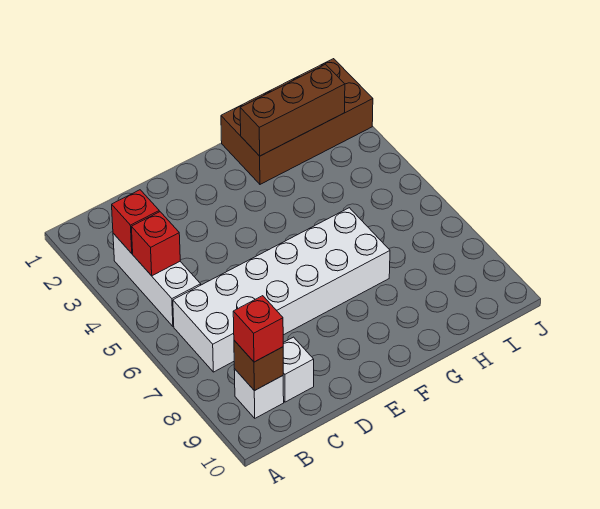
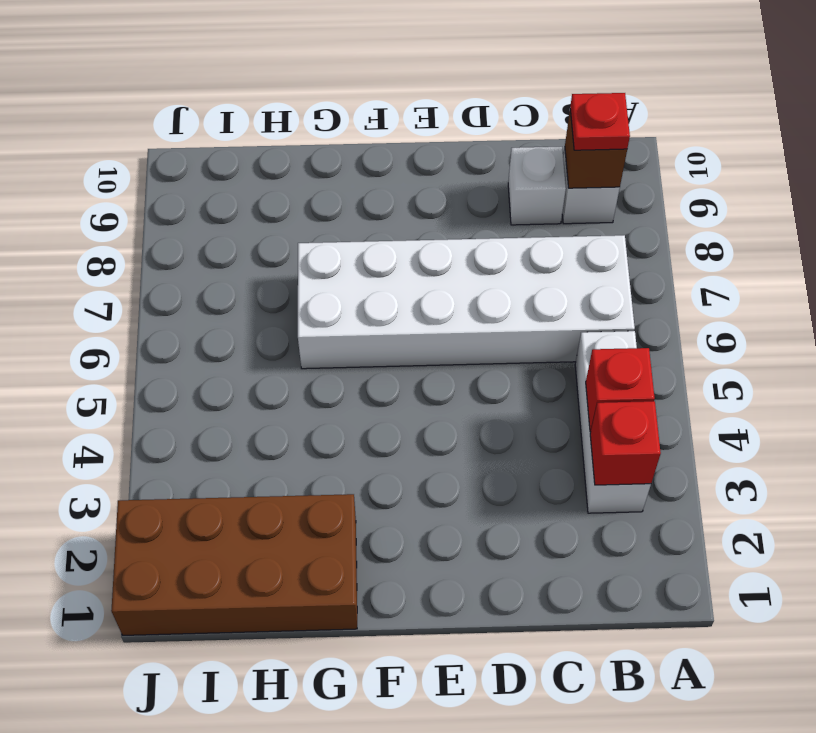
red 1x1 brick [233,296,283,362] -> red 1x1 plate [570,93,630,150]
brown 1x3 brick [240,64,345,156] -> none

